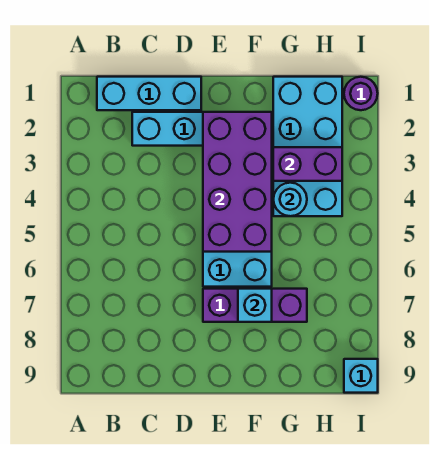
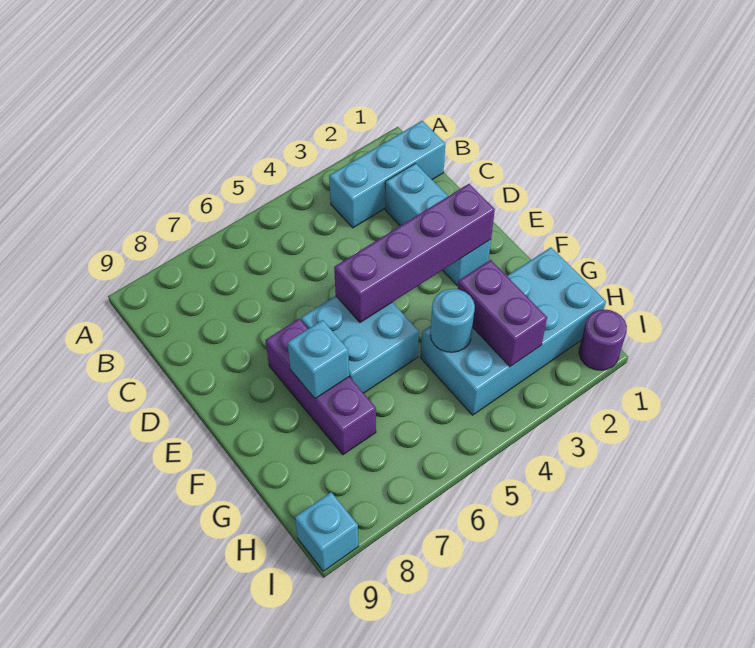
cyan 1x3 brick [97,77,201,110] -> cyan 1x3 brick turned to [329,121,445,228]
purple 2x4 brick [203,112,272,252] -> purple 1x4 brick [334,184,495,322]

